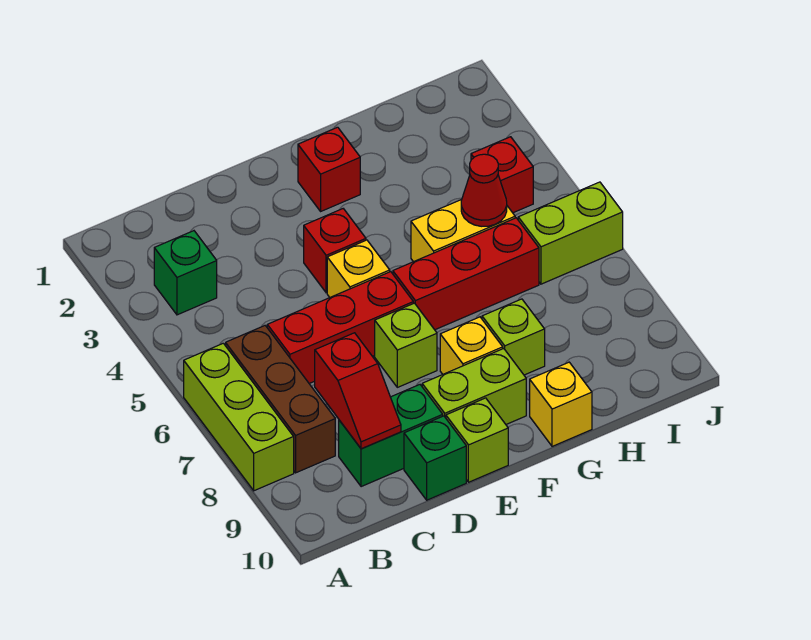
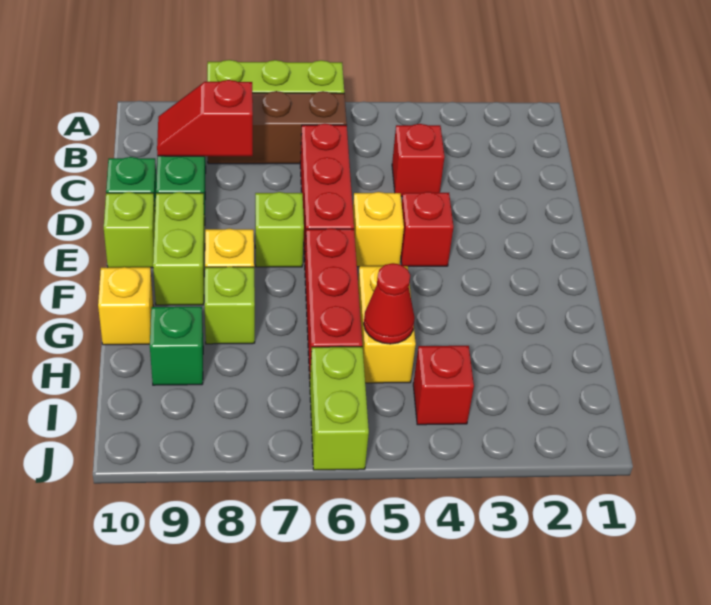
green 1x1 brick [154,231,217,315] -> green 1x1 brick moved to [150,307,203,385]
red 1x1 brick [298,127,360,211] -> red 1x1 brick moved to [392,124,445,197]

